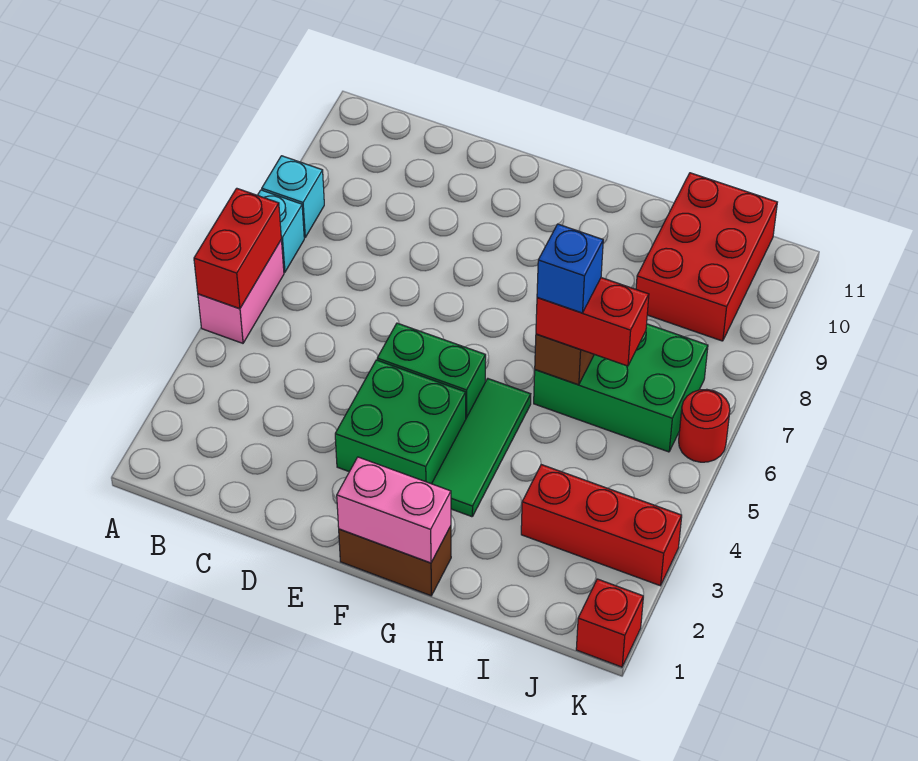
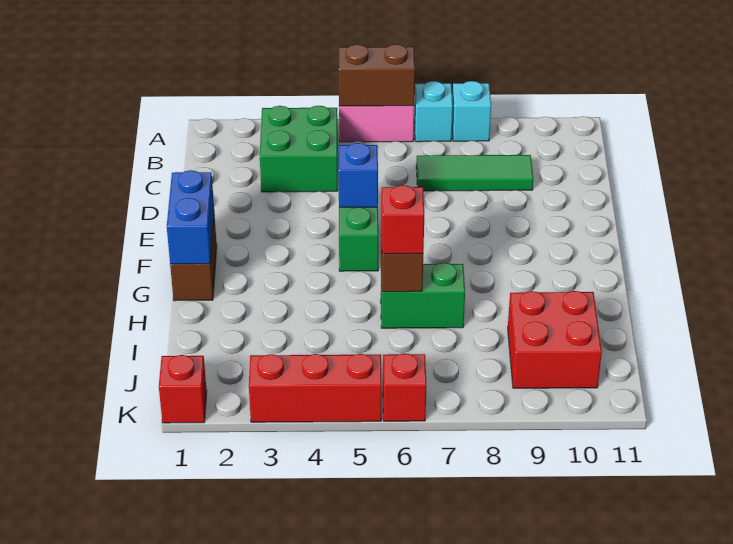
red 1x2 brick [194,188,281,309] -> brown 1x2 brick [339,44,415,106]
green 2x2 brick [335,360,466,484] -> green 2x2 brick moved to [260,106,338,192]
pink 1x2 brick [337,457,451,563] -> blue 1x2 brick [167,170,214,264]
green 1x3 tile [432,379,531,517] -> green 1x3 tile moved to [416,155,533,191]
green 2x3 brick [534,324,708,452] -> green 1x2 brick [381,262,465,328]
red 1x2 brick [536,278,649,366] -> red 1x1 brick [381,185,424,254]
blue 1x1 brick [537,224,603,313] -> blue 1x1 brick moved to [338,143,378,207]
red 1x3 brick [521,465,682,586] -> red 1x3 brick turned to [249,354,382,422]
red 2x3 brick [636,173,777,341] -> red 2x2 brick [508,291,602,388]
red 1x1 round brick [679,389,730,462] -> red 1x1 brick [383,353,426,421]

